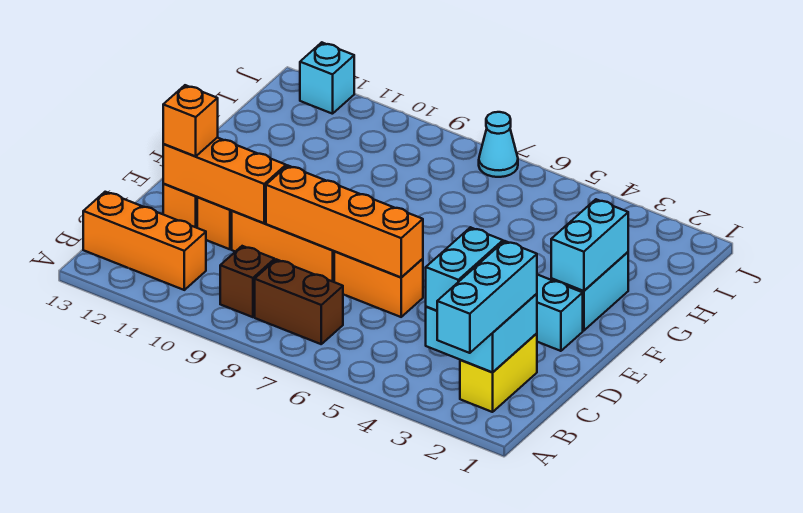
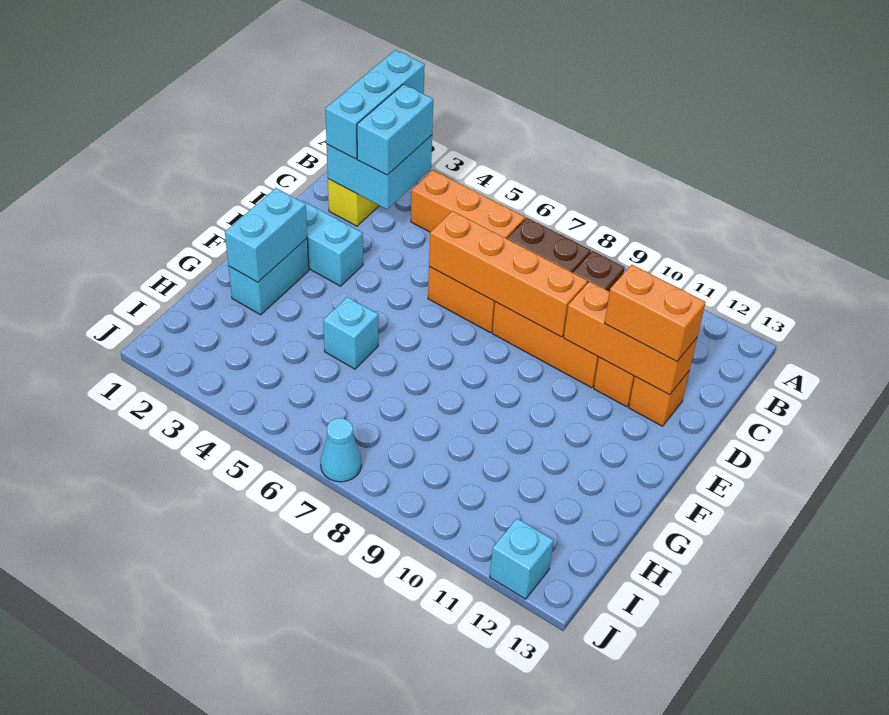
orange 1x3 brick [83,192,206,290] -> orange 1x3 brick moved to [411,170,525,238]
orange 1x1 brick [163,85,218,156] -> orange 1x2 brick [605,265,706,361]
none -> cyan 1x1 brick [323,297,378,369]

